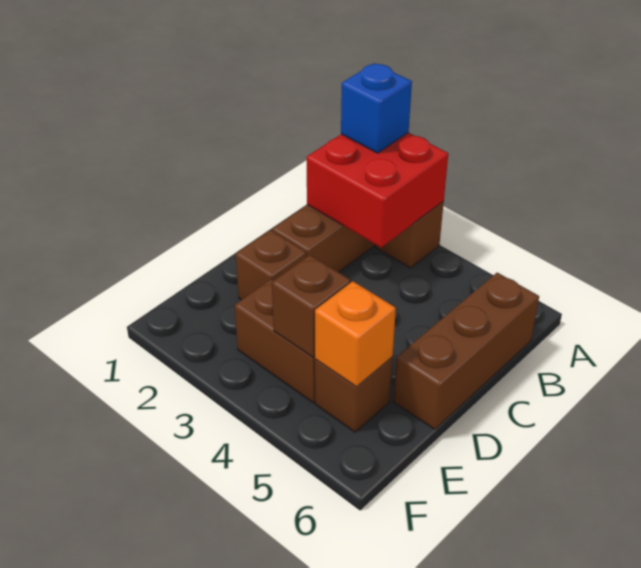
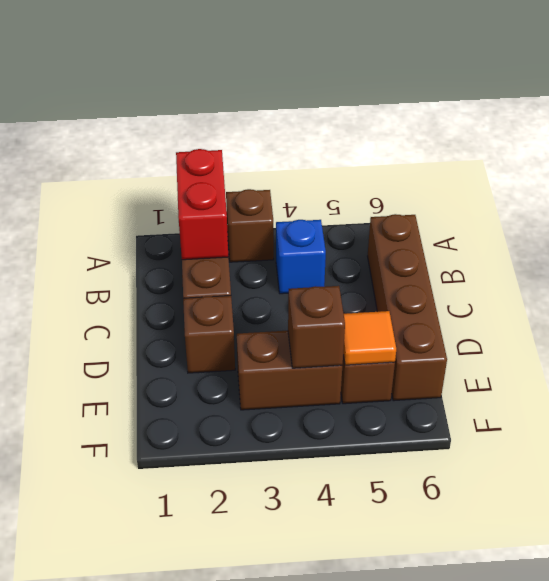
red 2x2 brick [307,133,448,248] -> red 1x2 brick [176,149,228,260]
blue 1x1 brick [341,63,412,153] -> blue 1x1 brick moved to [276,220,326,294]
brown 1x3 brick [393,273,539,429] -> brown 1x4 brick [368,214,447,401]
orange 1x1 brick [315,281,396,387] -> orange 1x1 tile [343,311,396,365]

